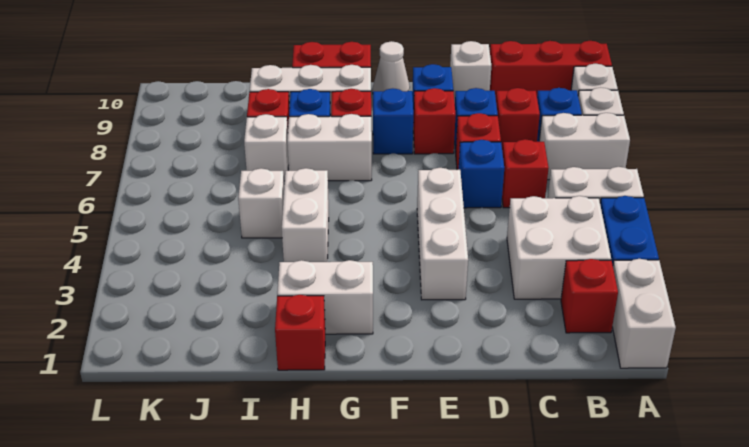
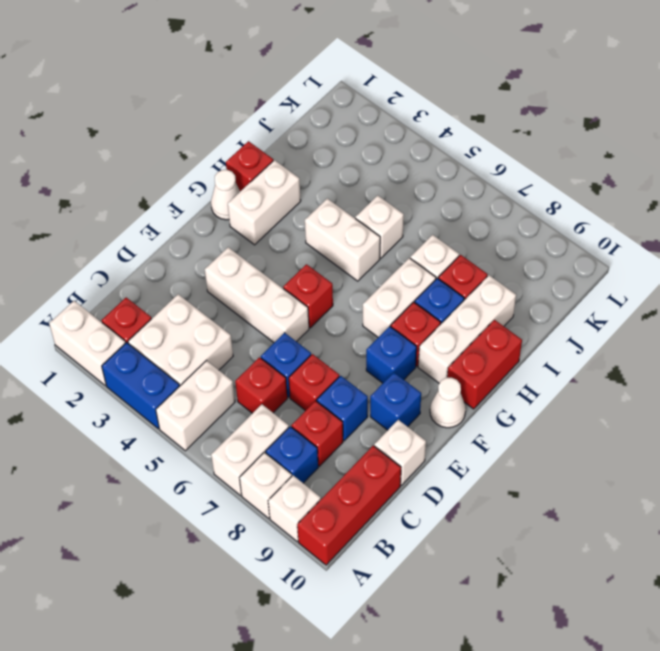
red 1x1 brick [413,88,456,154] -> red 1x1 brick moved to [283,264,333,328]
none -> white 1x1 cone [211,170,240,220]

